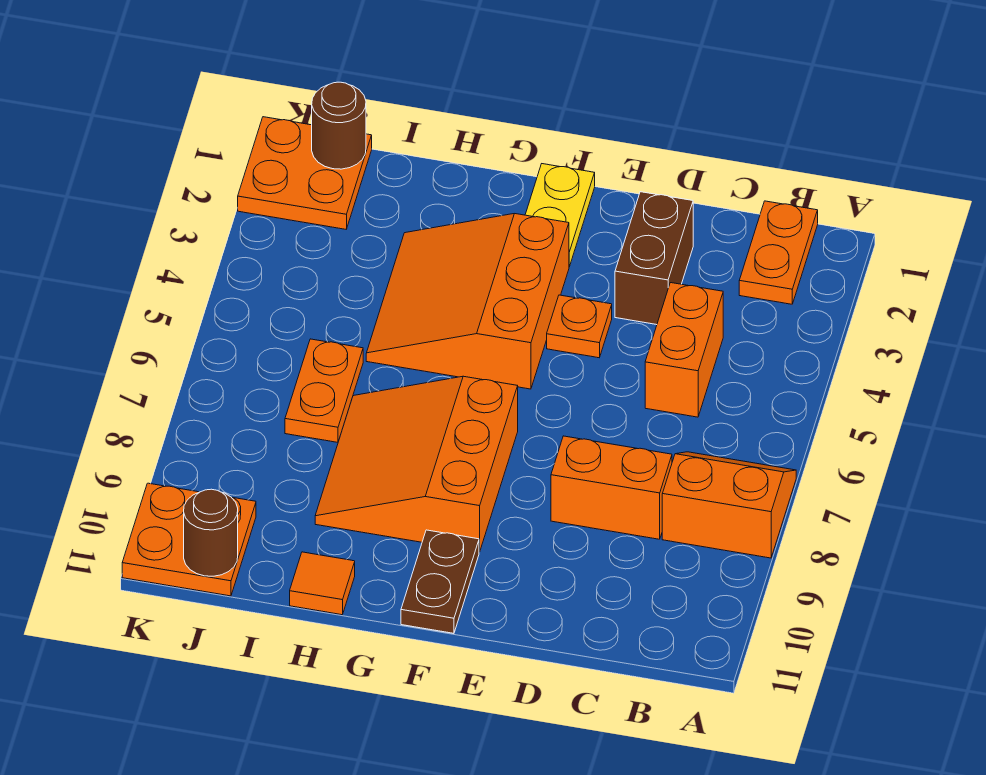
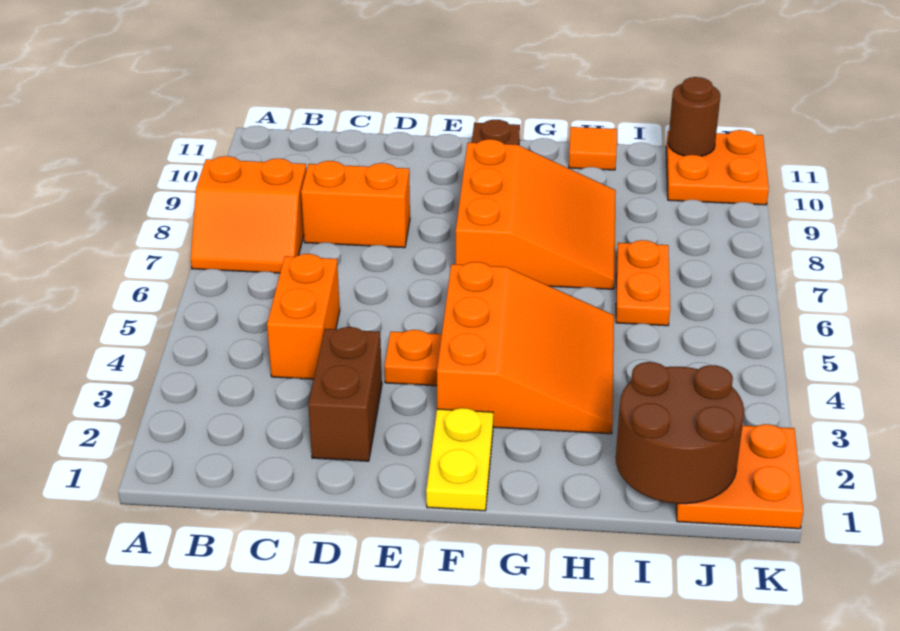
orange 1x2 plate [739,201,818,304] -> none
brown 1x1 round brick [312,82,366,169] -> brown 2x2 round brick [616,362,744,504]

